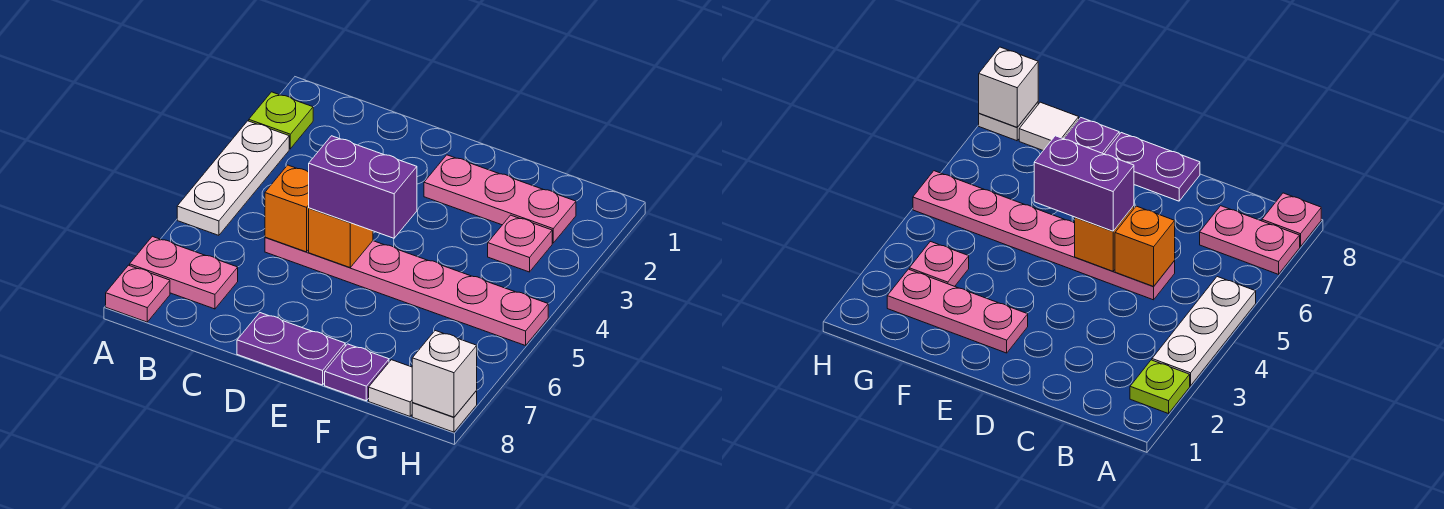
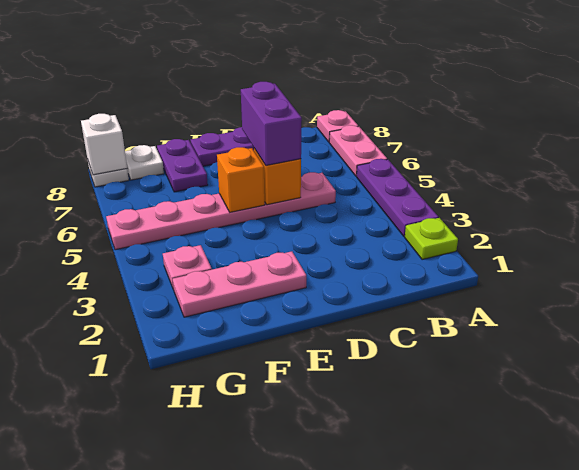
white 1x3 plate [177,121,289,235] -> purple 1x3 plate [357,159,438,236]
pink 1x2 plate [130,236,238,309] -> pink 1x2 plate turned to [329,125,387,176]
orange 1x1 brick [265,165,309,252] -> orange 1x1 brick moved to [217,147,265,212]
purple 1x2 brick [309,136,417,238] -> purple 1x2 brick turned to [241,82,302,165]
purple 1x1 plate [325,344,389,401] -> purple 1x2 plate [157,139,208,192]
white 1x1 tile [369,360,413,416] -> white 1x1 plate [125,145,164,180]

